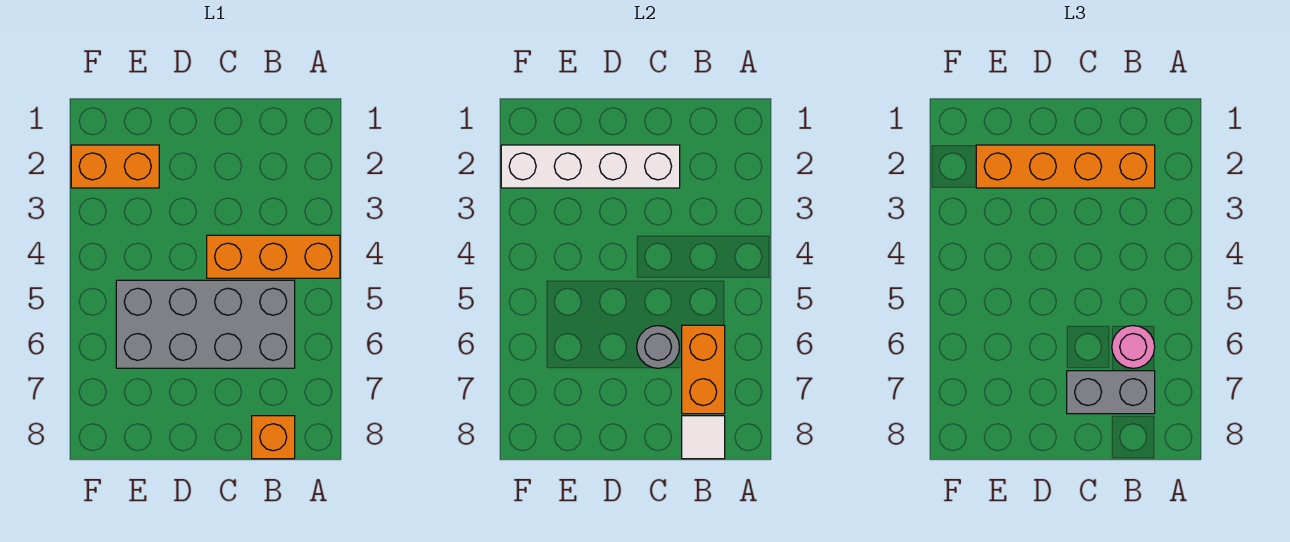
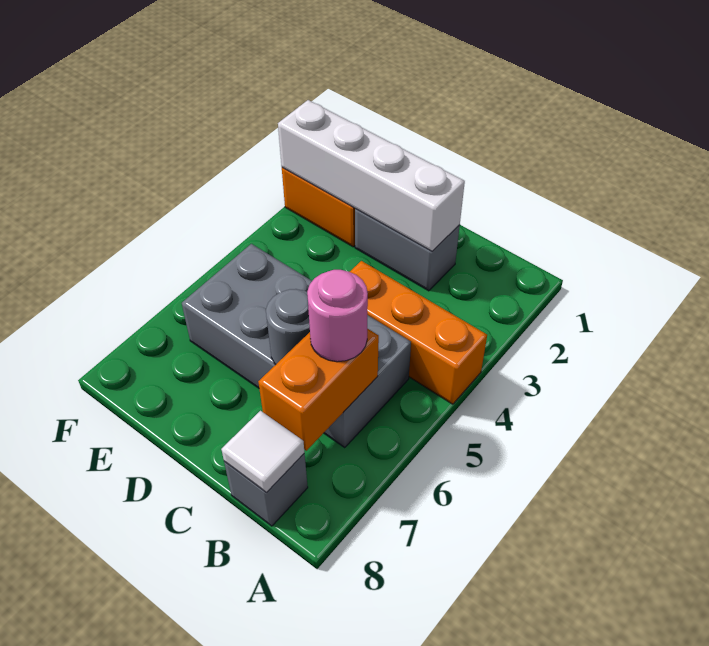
orange 1x4 brick [976,145,1155,188] -> none
grey 1x2 brick [1067,371,1155,414] -> grey 1x2 brick moved to [355,208,460,291]
orange 1x1 brick [252,416,295,459] -> grey 1x1 brick [224,454,308,526]

